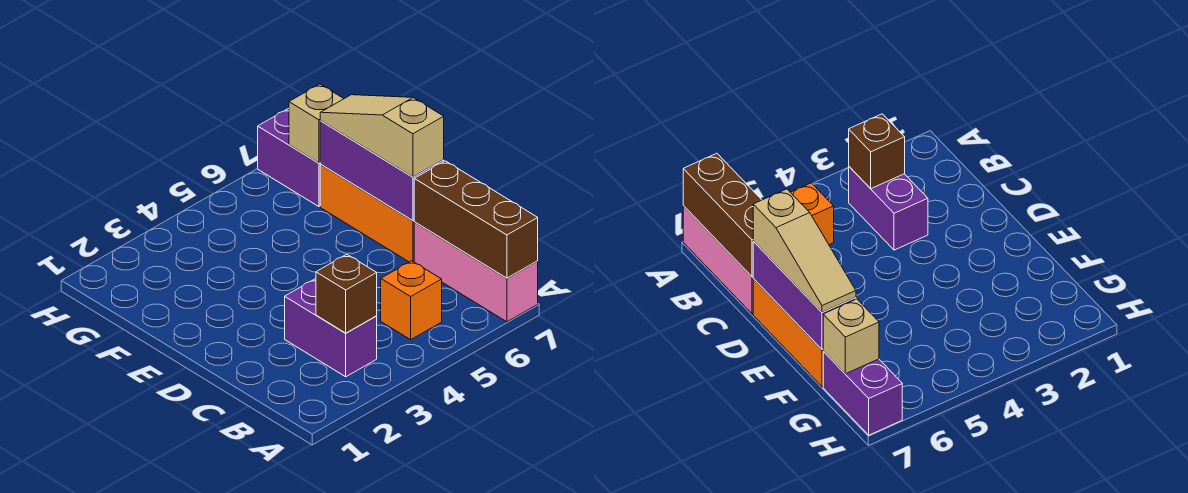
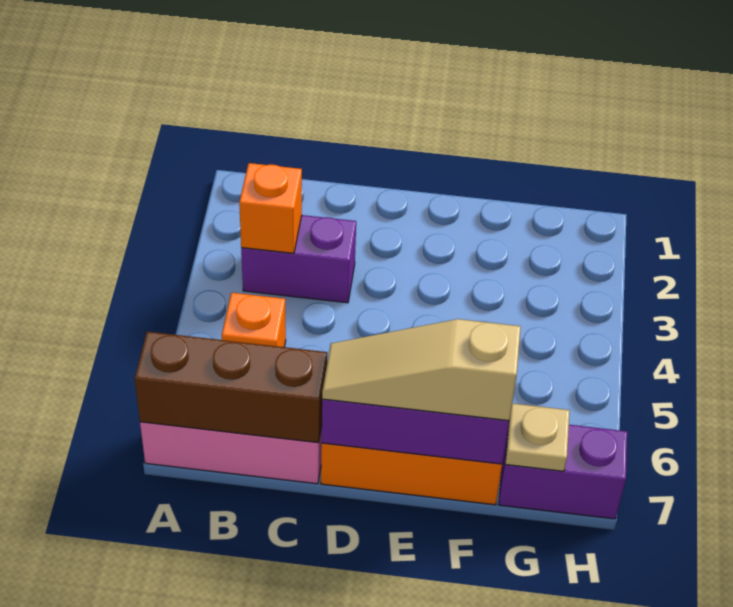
brown 1x1 brick [316,254,377,333] -> orange 1x1 brick [239,163,302,253]
tan 1x3 slope [320,95,444,177] -> tan 1x3 slope turned to [322,319,521,421]
tan 1x1 brick [289,84,344,163] -> tan 1x1 plate [505,403,570,471]

